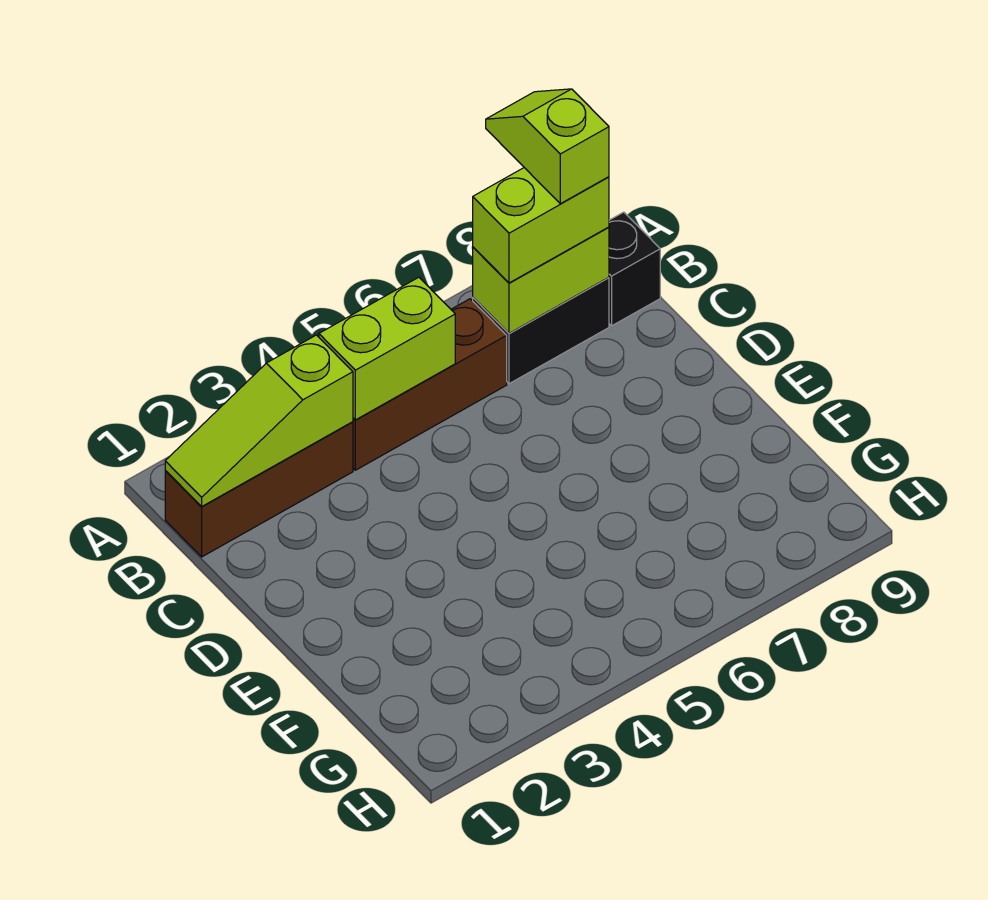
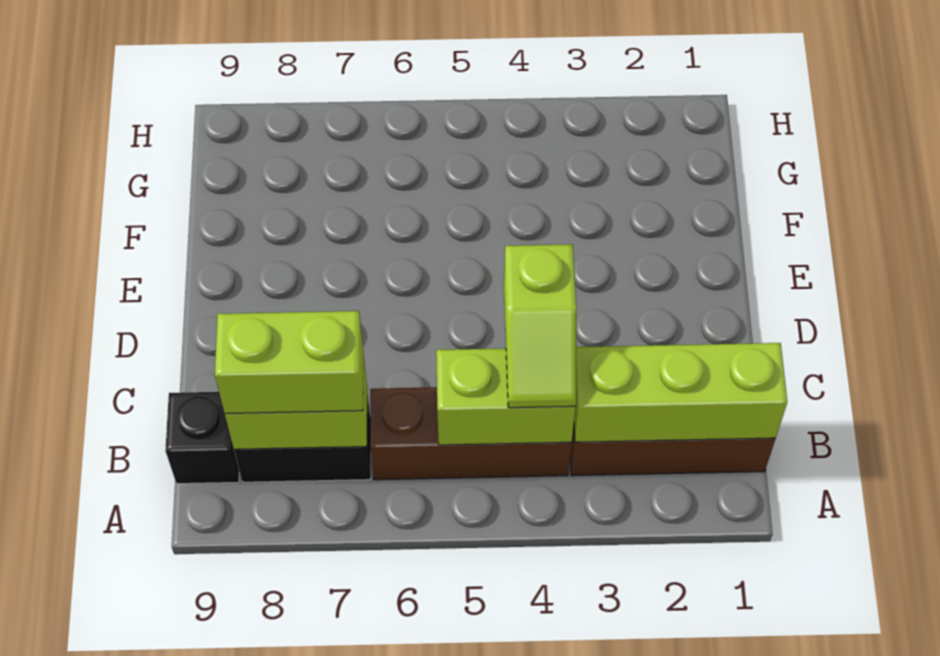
lime 1x2 slope [486,89,609,204] -> lime 1x2 slope moved to [504,244,576,408]
lime 1x3 slope [165,335,353,506] -> lime 1x3 brick [574,343,787,442]

